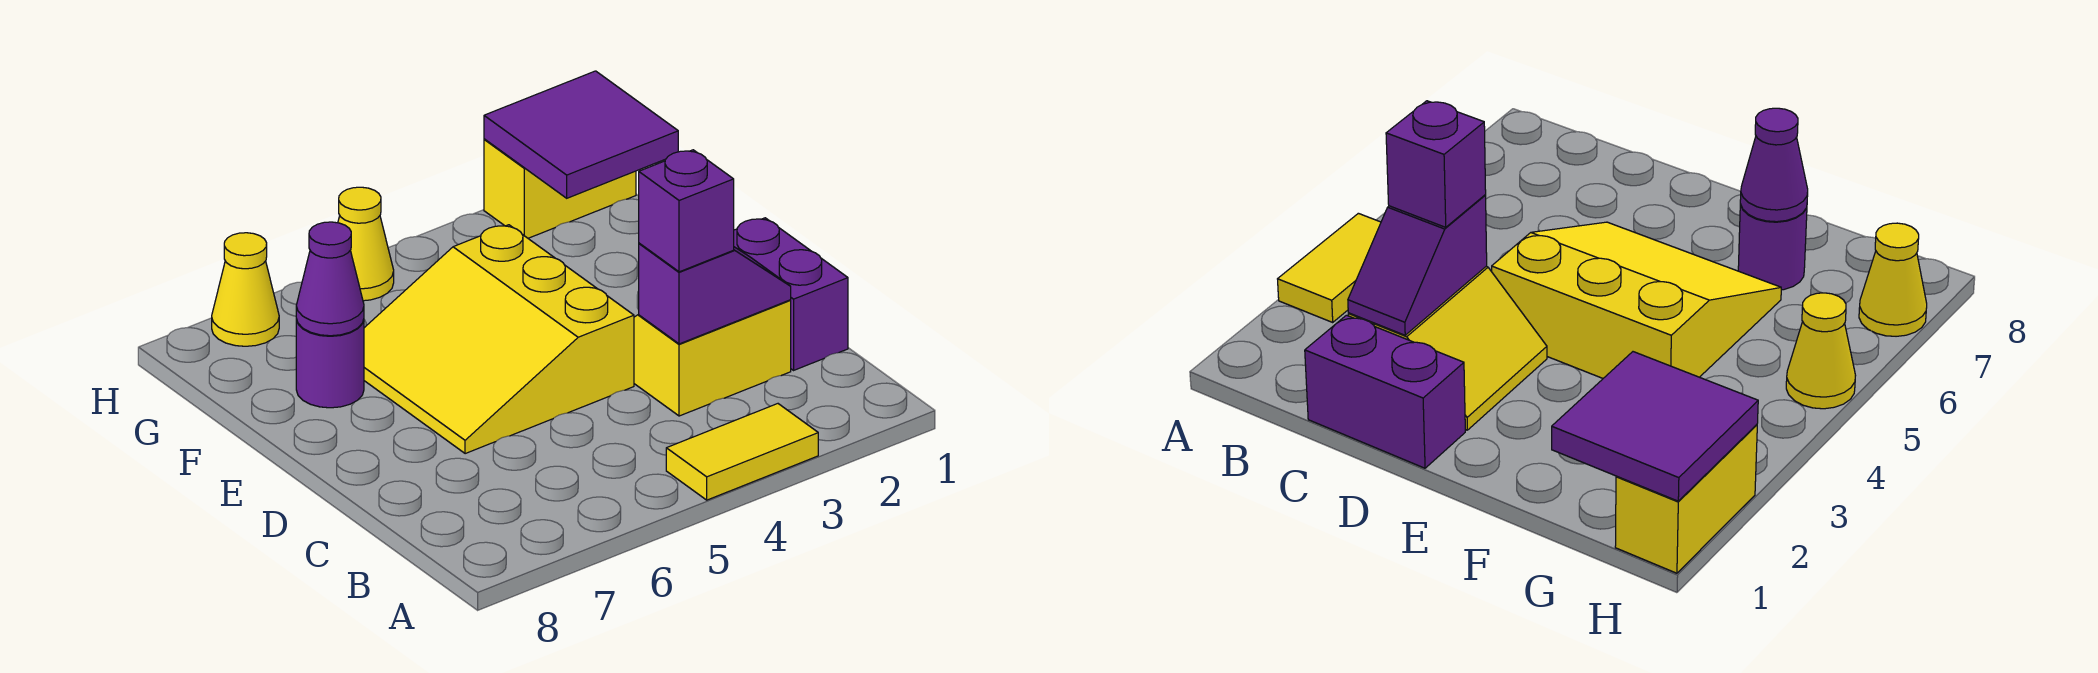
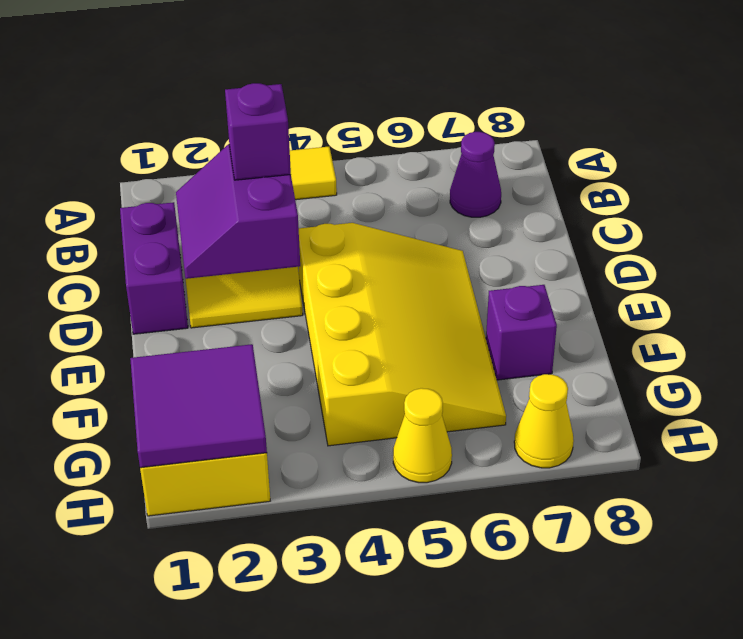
purple 1x2 slope [639,243,791,344] -> purple 2x2 slope [176,144,300,279]
yellow 3x3 slope [364,225,634,454] -> yellow 3x4 slope [298,223,506,446]
purple 1x1 round brick [296,319,364,408] -> purple 1x1 brick [486,285,557,380]
purple 1x1 cone [296,222,364,336] -> purple 1x1 cone moved to [450,132,501,217]

